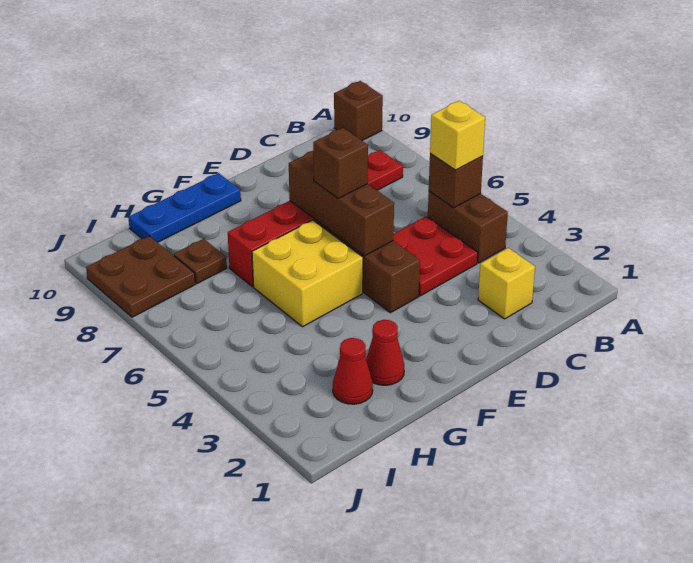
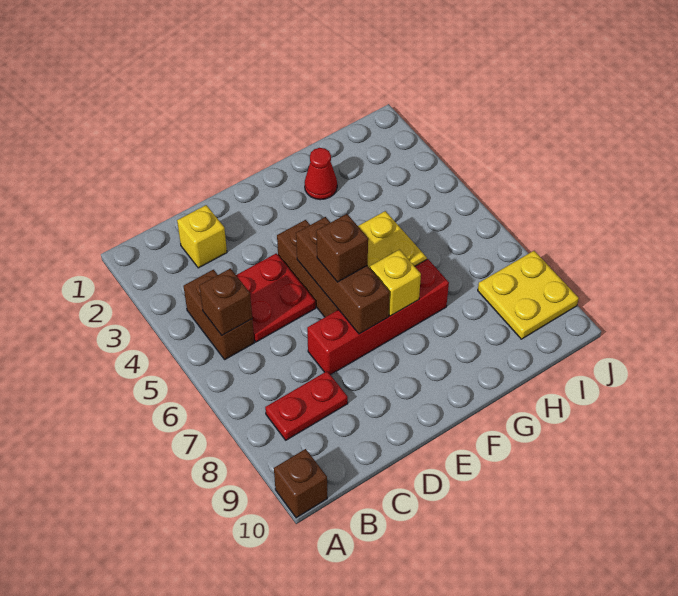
yellow 1x1 brick [430,101,485,170] -> yellow 1x1 brick moved to [370,250,421,316]
blue 1x3 plate [128,173,241,242] -> none
red 1x1 cone [333,338,373,404] -> none
brown 1x1 plate [174,239,227,284] -> none
brown 2x2 plate [86,236,195,317] -> yellow 2x2 plate [478,251,579,339]

